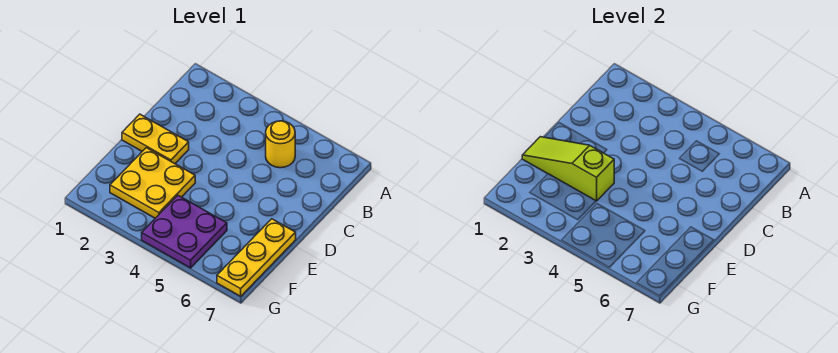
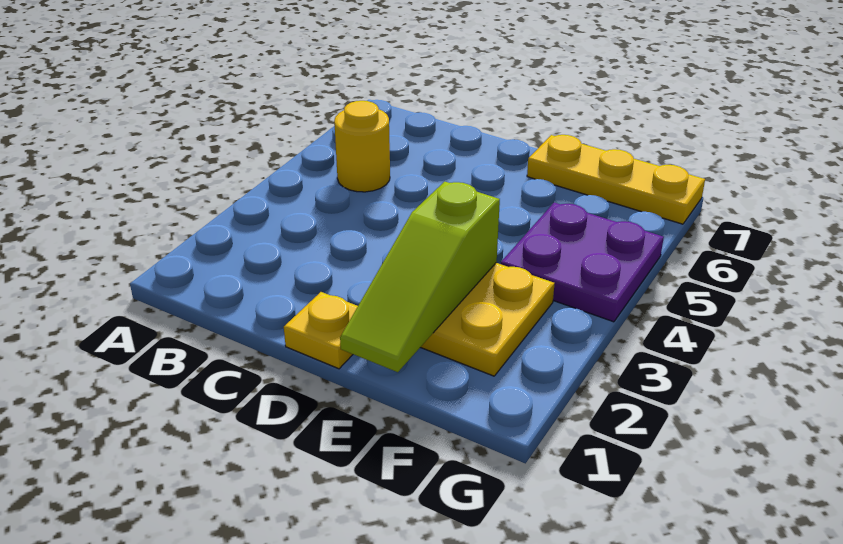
yellow 1x2 plate [122,114,189,164] -> yellow 1x1 plate [284,292,358,369]

